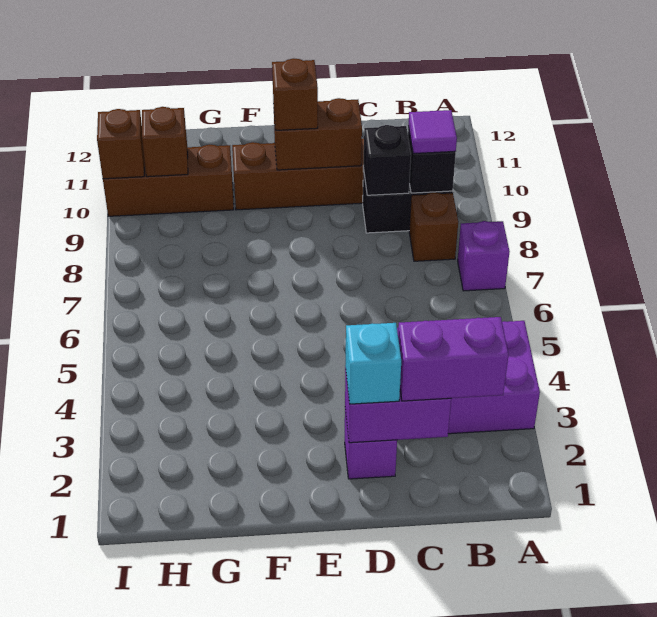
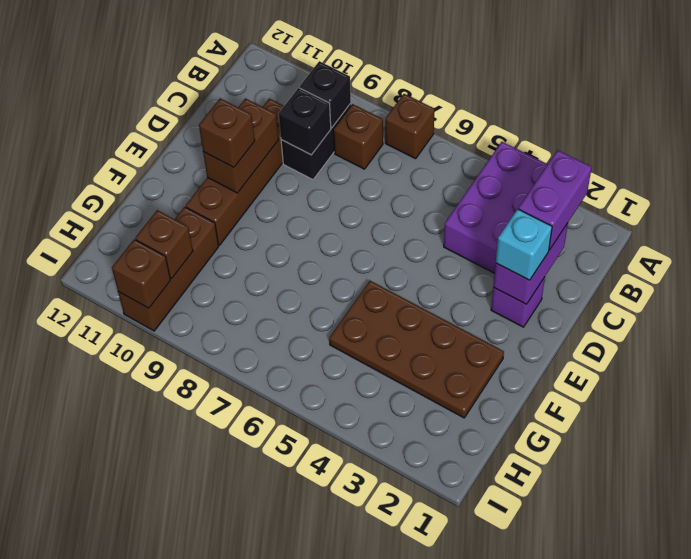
purple 1x1 brick [458,221,510,291] -> brown 1x1 brick [385,94,435,159]
purple 1x1 tile [408,110,457,154] -> none
none -> brown 2x4 plate [329,281,504,418]

